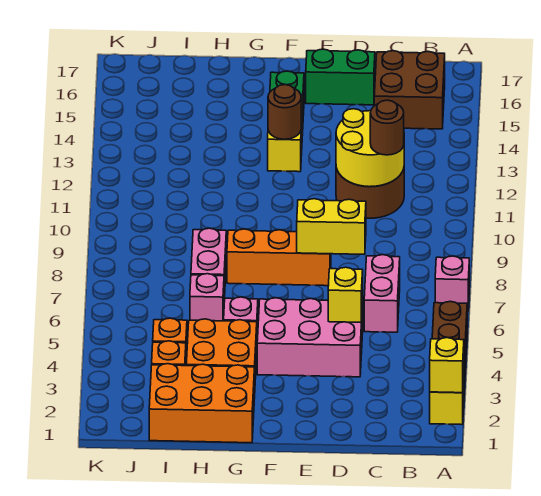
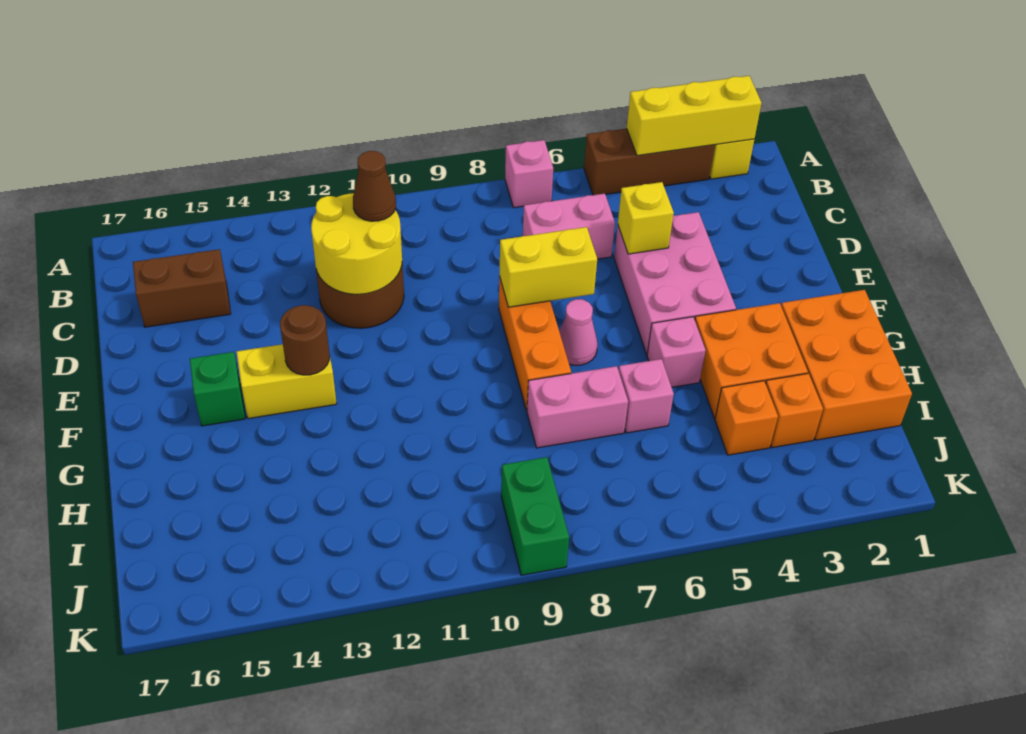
yellow 1x1 brick [430,338,464,393] -> yellow 1x3 brick [627,76,761,156]
brown 2x2 brick [374,51,445,129] -> brown 1x2 brick [133,249,231,327]
brown 1x1 round brick [370,100,404,155] -> brown 1x1 cone [353,151,396,221]
yellow 1x2 brick [297,199,366,254] -> yellow 1x2 brick turned to [499,227,597,307]
green 1x2 brick [306,49,375,105] -> green 1x2 brick moved to [501,457,569,575]
none -> pink 1x1 cone [559,299,598,365]

